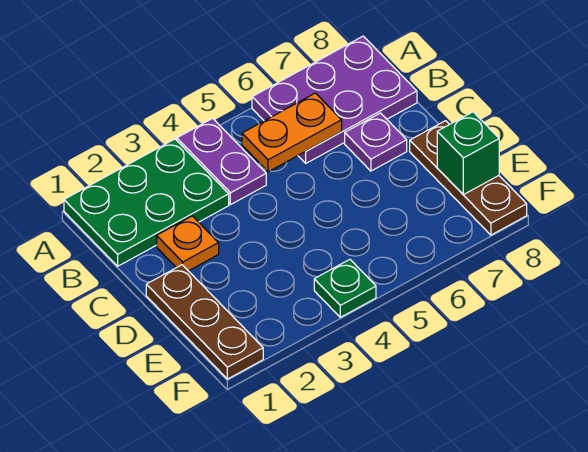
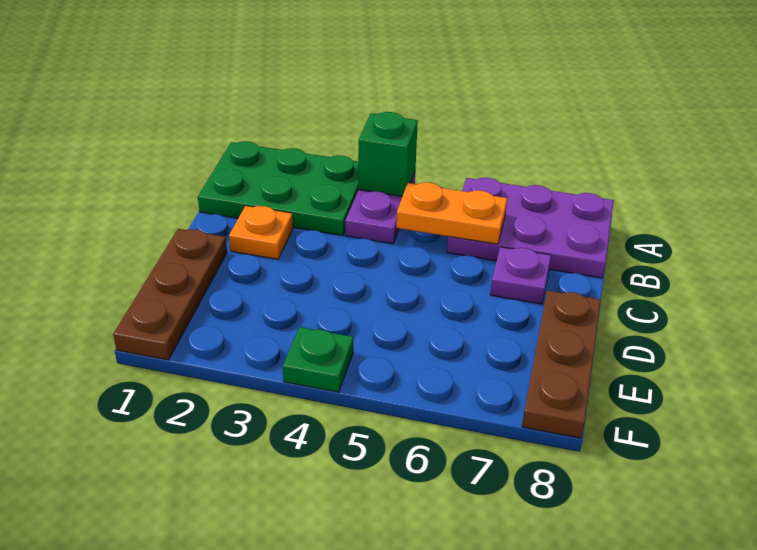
green 1x1 brick [437,112,499,195] -> green 1x1 brick moved to [358,112,418,196]

